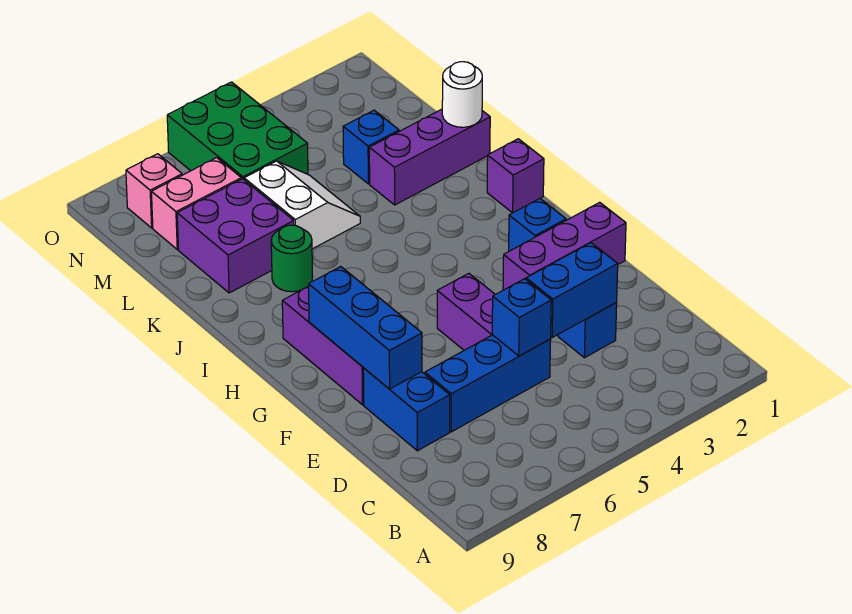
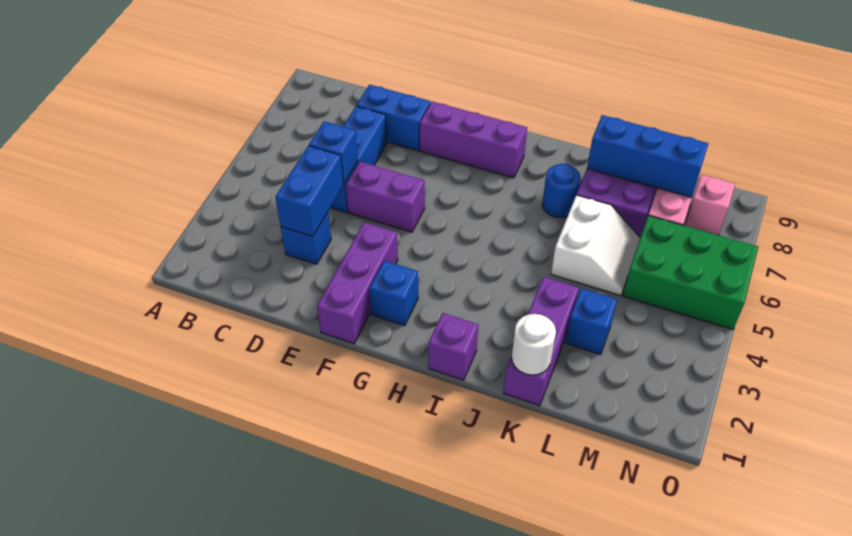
blue 1x3 brick [309,267,422,389] -> blue 1x3 brick moved to [587,115,708,197]
green 1x1 round brick [271,225,313,292] -> blue 1x1 round brick [542,164,581,218]
white 2x2 slope [244,161,360,249] -> white 2x2 slope turned to [551,195,640,296]

